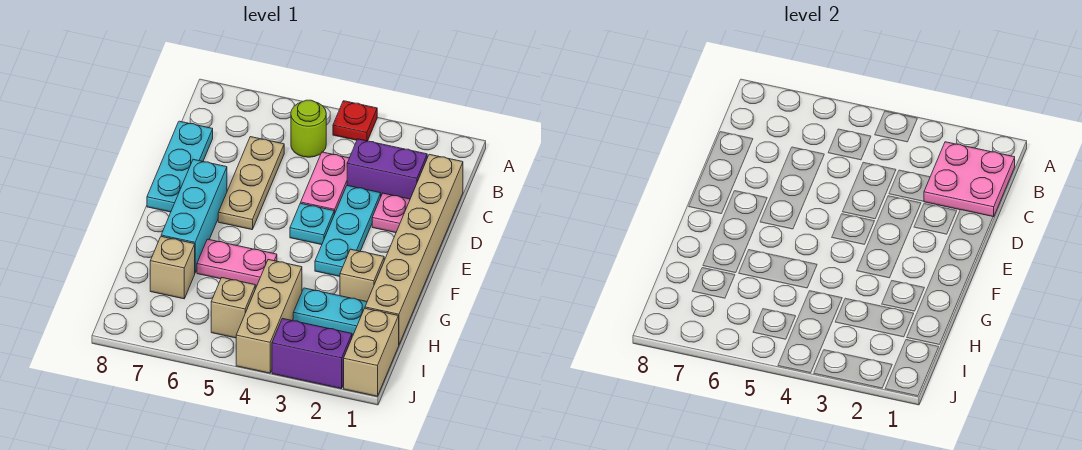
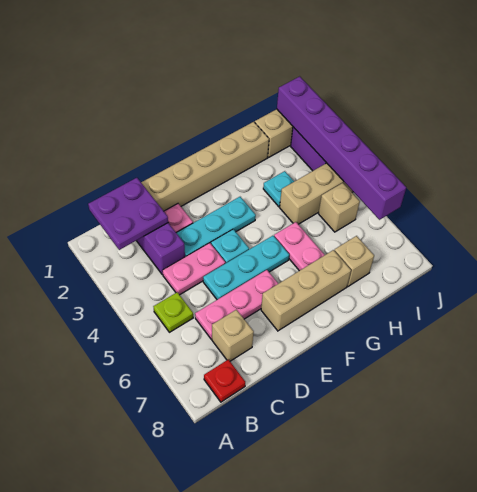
red 1x1 plate [333,101,377,141] -> red 1x1 plate moved to [204,359,245,402]
pink 2x2 plate [924,142,1015,217] -> purple 2x2 plate [88,178,168,250]
lime 1x1 round brick [291,100,326,157] -> lime 1x1 plate [153,292,193,332]
tan 1x3 plate [218,137,284,230] -> pink 1x3 plate [195,270,278,339]
cyan 1x3 plate [147,121,213,212] -> cyan 1x3 plate moved to [203,236,289,300]
cyan 1x3 brick [161,159,227,272] -> tan 1x3 brick [261,250,351,331]
tan 1x1 brick [340,249,384,301] -> tan 1x1 brick moved to [212,310,254,361]
cyan 1x2 plate [293,288,367,335] -> cyan 1x1 plate [263,171,294,207]
none -> purple 1x6 brick [277,76,406,220]

